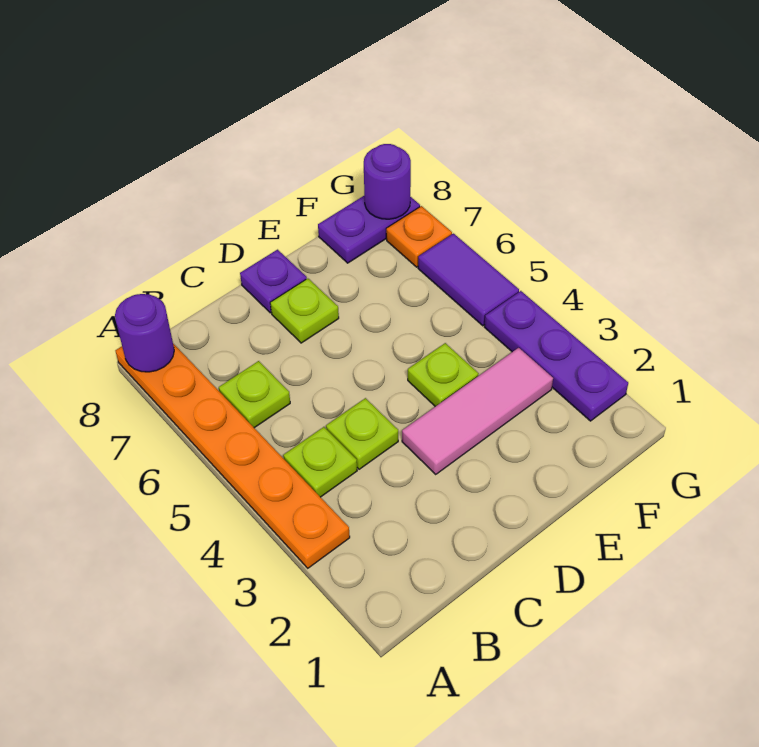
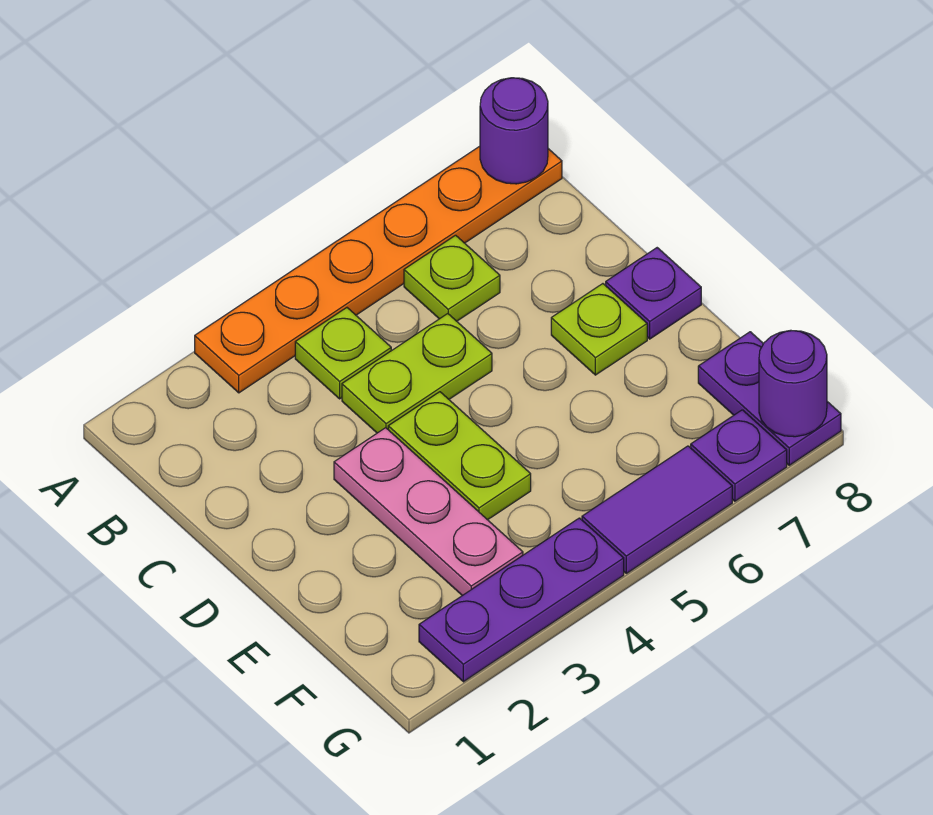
lime 1x1 plate [326,398,398,469] -> lime 1x2 plate [342,314,492,433]
pink 1x3 tile [402,348,553,474] -> pink 1x3 plate [334,428,523,596]
lime 1x1 plate [408,343,479,407] -> lime 1x2 plate [388,392,531,520]
orange 1x1 plate [386,206,452,267] -> purple 1x1 plate [691,410,787,501]

